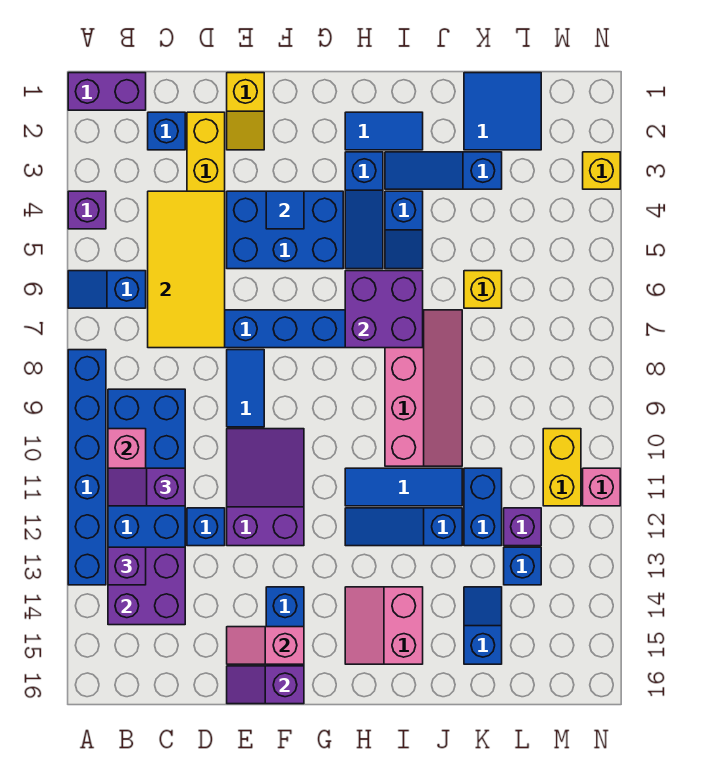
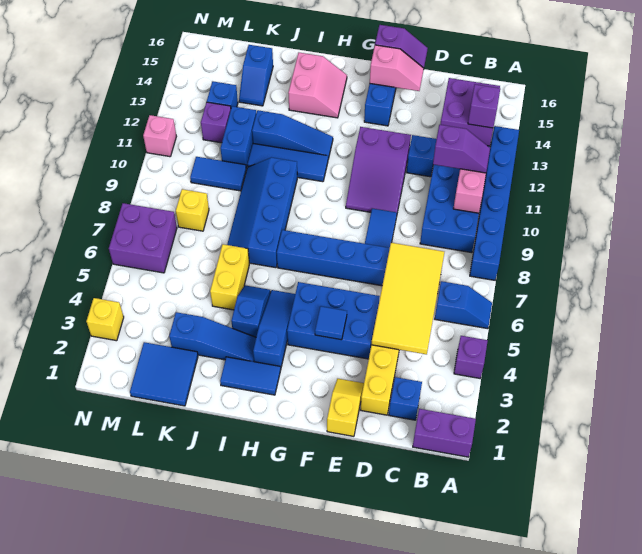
purple 2x2 brick [345,271,423,348] -> purple 2x2 brick moved to [109,203,177,273]
pink 2x4 slope [385,310,462,466] -> blue 2x4 slope [227,157,297,268]
yellow 1x1 brick [464,271,502,308] -> yellow 1x1 brick moved to [176,189,209,231]
none -> blue 1x2 tile [190,157,246,191]
yellow 1x2 brick [543,429,581,506] -> yellow 1x2 brick moved to [210,244,249,310]

